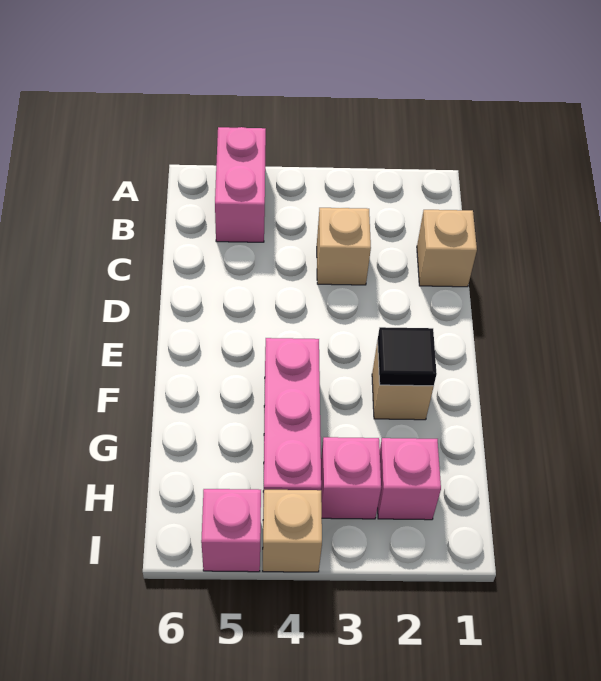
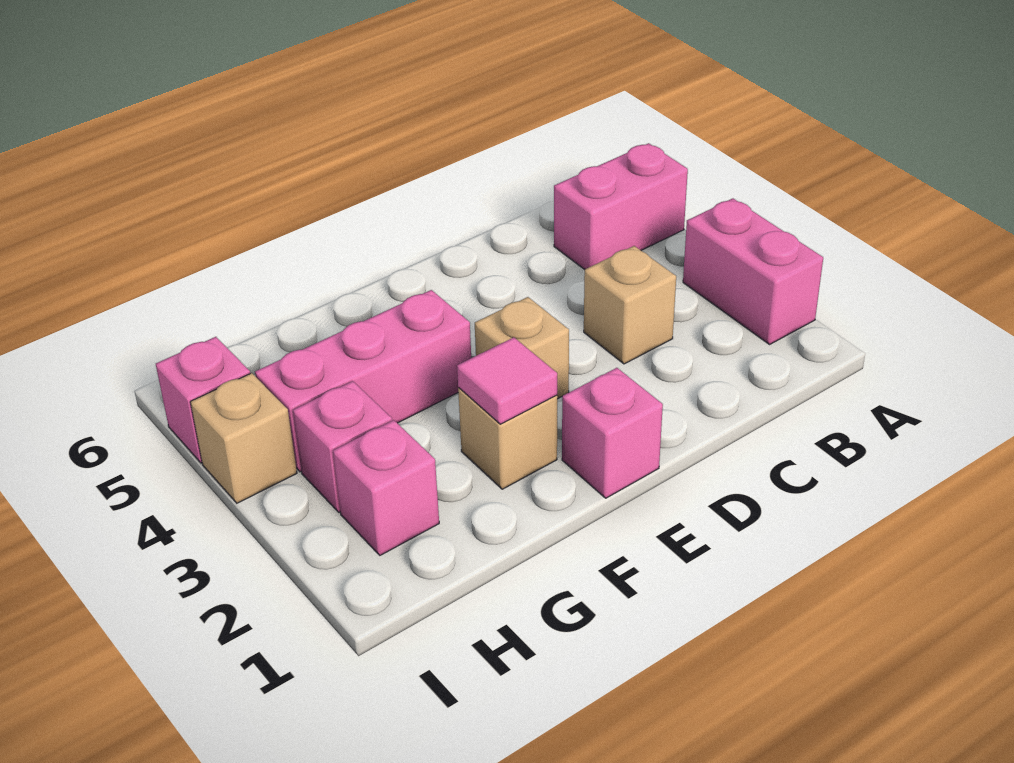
none -> pink 1x2 brick [683,198,823,344]
tan 1x1 brick [417,210,477,287] -> tan 1x1 brick moved to [475,297,569,399]
none -> pink 1x1 brick [562,368,663,498]
black 1x1 tile [378,327,437,386] -> pink 1x1 tile [457,337,557,424]

